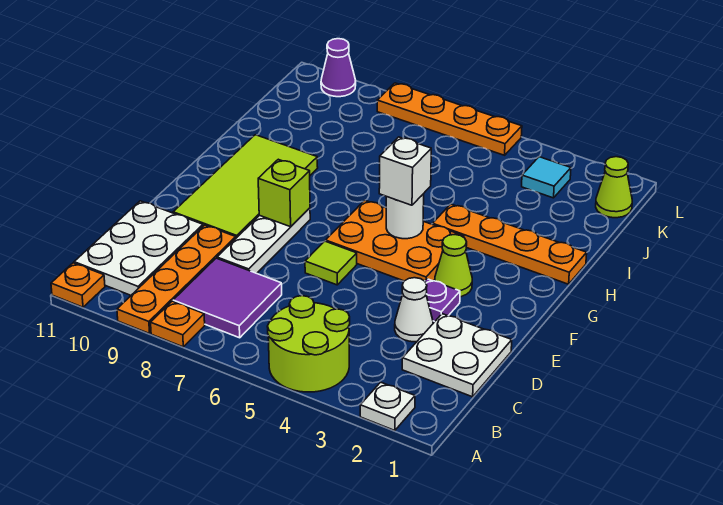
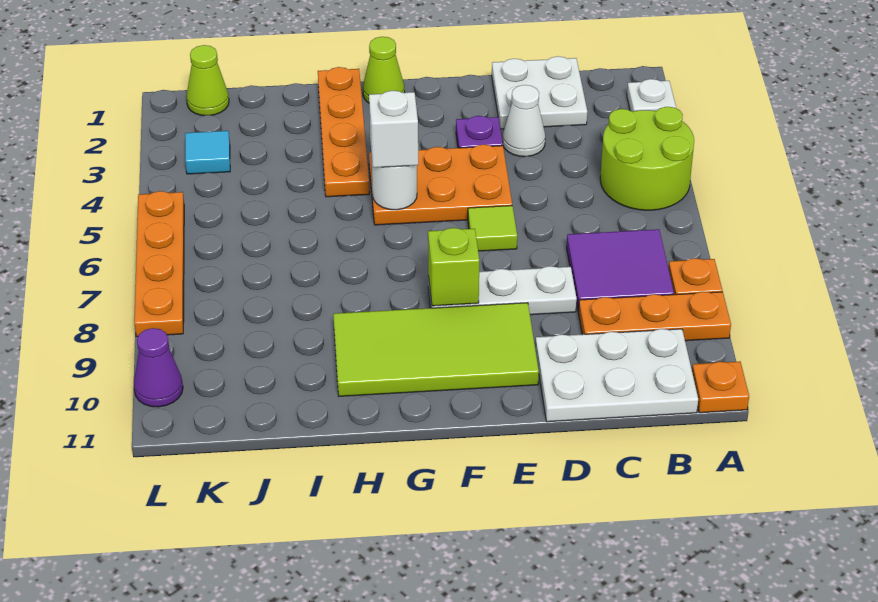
orange 1x4 plate [117,225,236,334] -> orange 1x3 plate [578,292,731,341]
lime 1x1 cone [435,235,472,297] -> lime 1x1 cone moved to [363,37,405,103]
orange 2x3 plate [326,200,464,281] -> orange 2x3 plate turned to [369,144,512,225]

